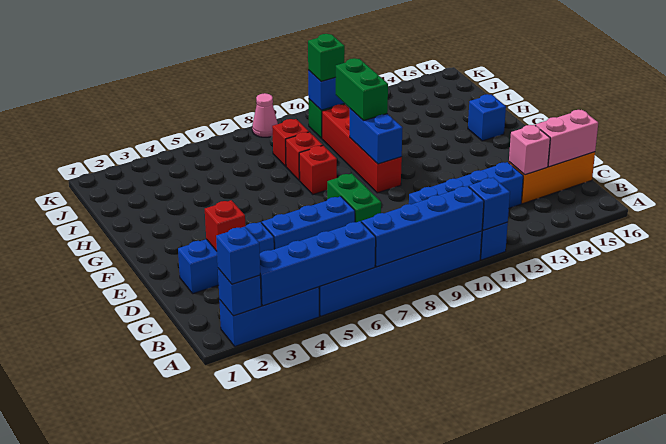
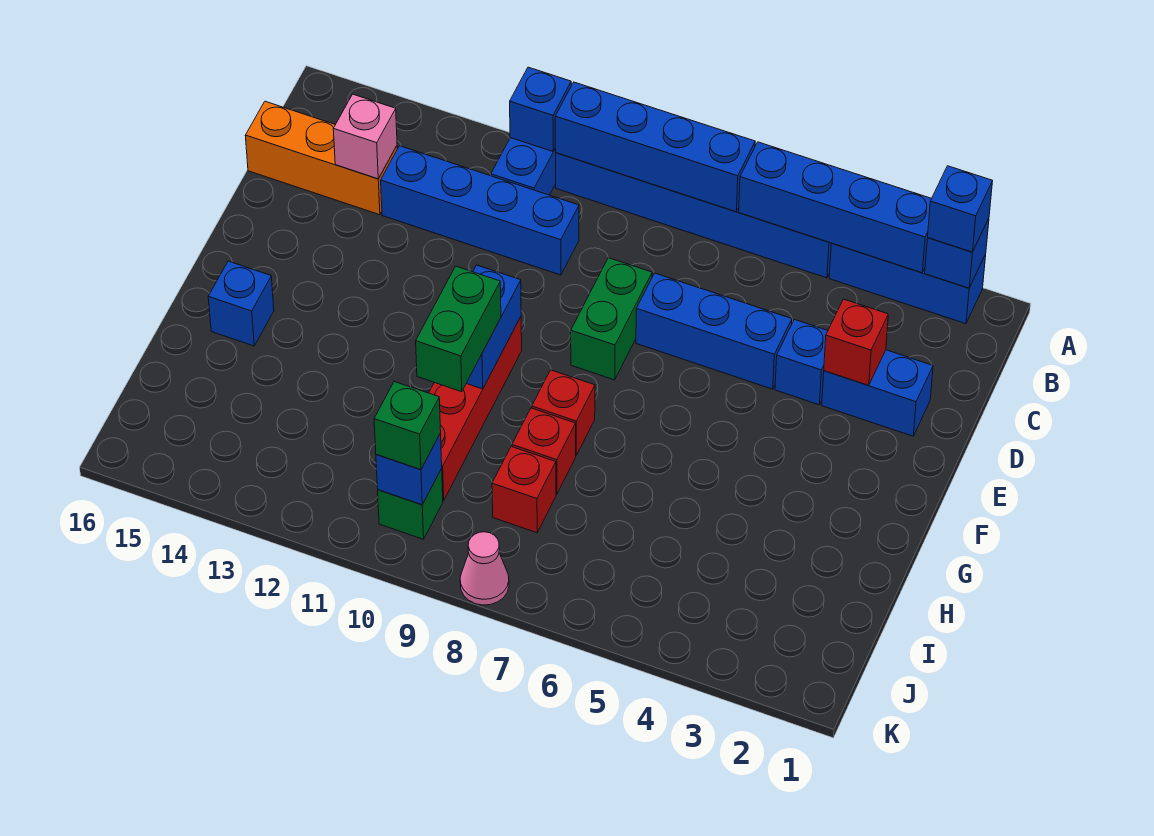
pink 1x2 brick [535,110,598,167] -> none

